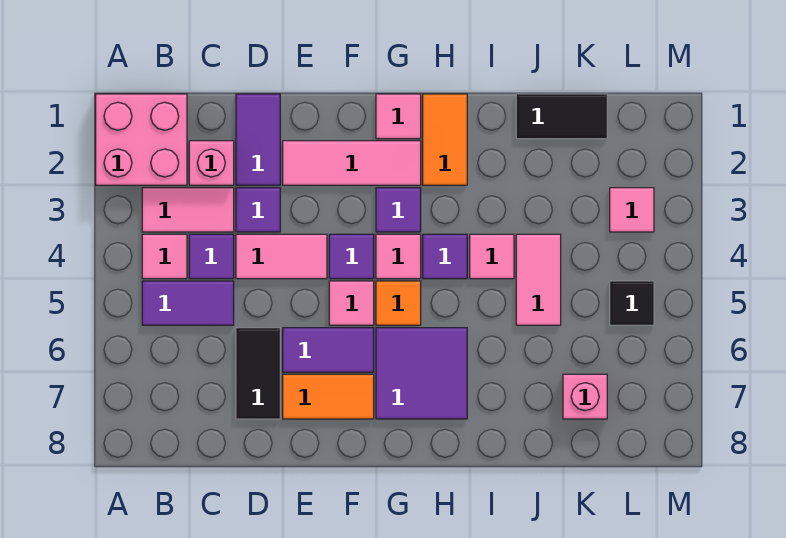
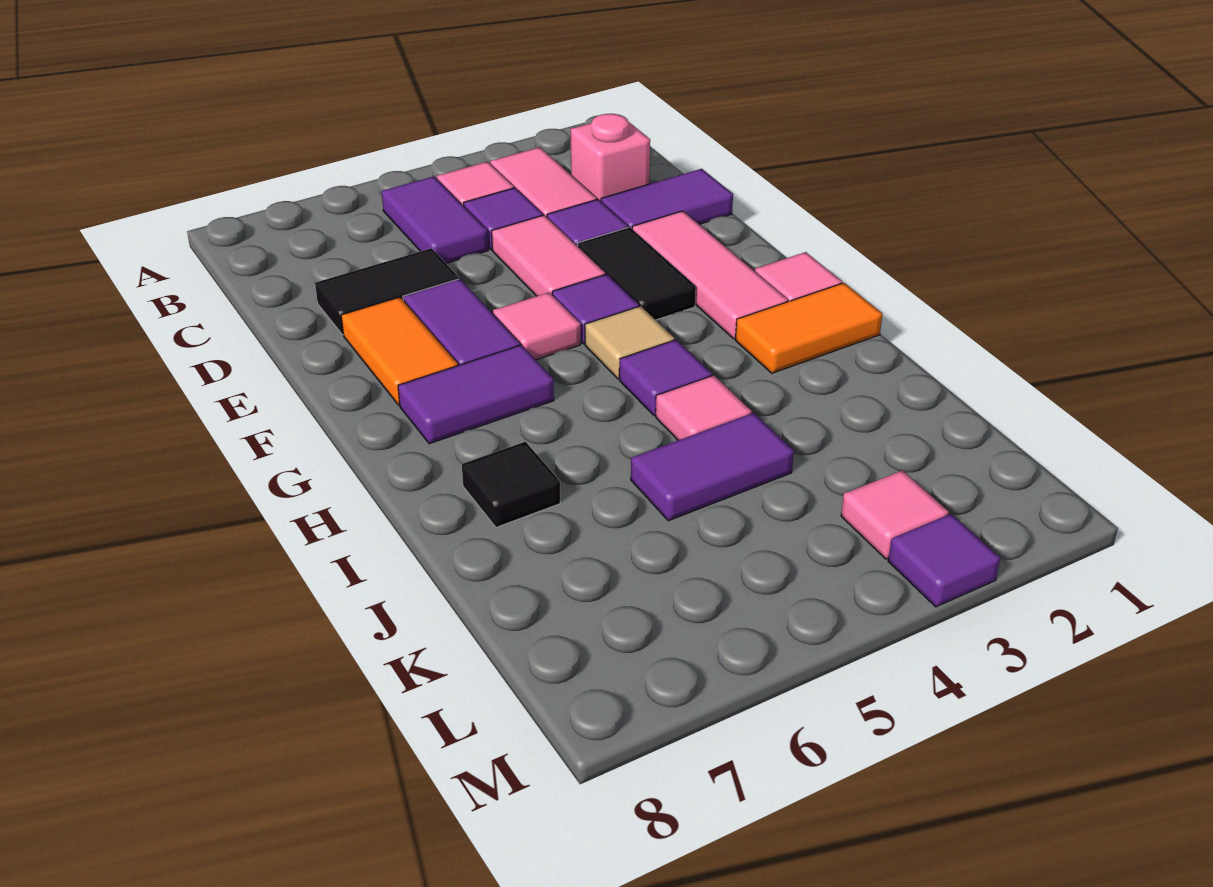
pink 2x2 brick [96,94,187,185] -> none
purple 1x1 tile [376,188,421,232] -> purple 1x1 tile moved to [888,514,1000,607]
pink 1x1 tile [376,234,421,279] -> tan 1x1 tile [585,306,675,379]
orange 1x1 tile [376,281,421,325] -> none
purple 2x2 tile [376,328,467,419] -> purple 1x2 tile [398,345,554,444]
black 1x2 tile [516,94,607,139] -> black 1x2 tile moved to [578,227,696,320]
pink 1x2 tile [516,234,561,325] -> purple 1x2 tile [631,413,794,521]
pink 1x1 brick [563,374,607,419] -> none
black 1x1 tile [610,281,654,325] -> black 1x1 tile moved to [462,442,560,527]

